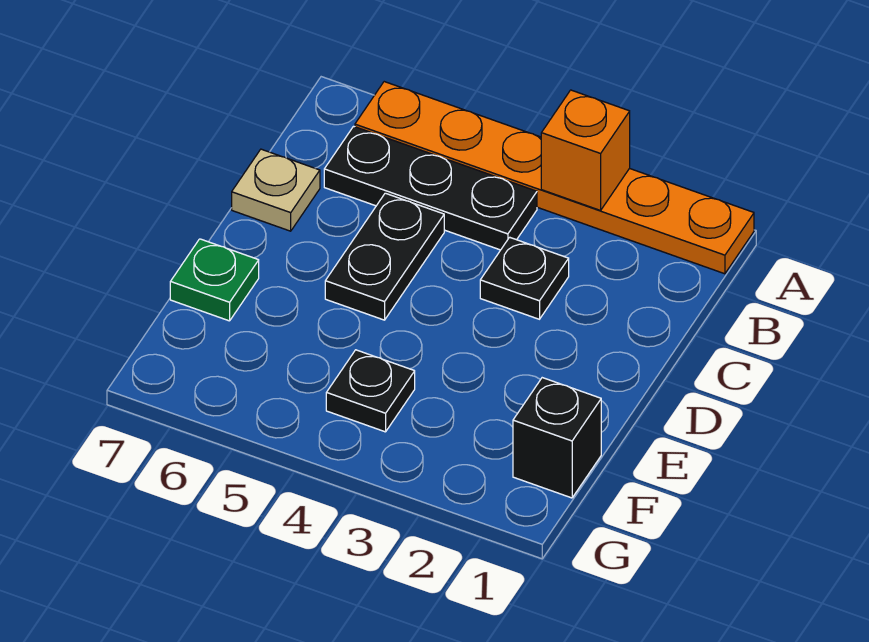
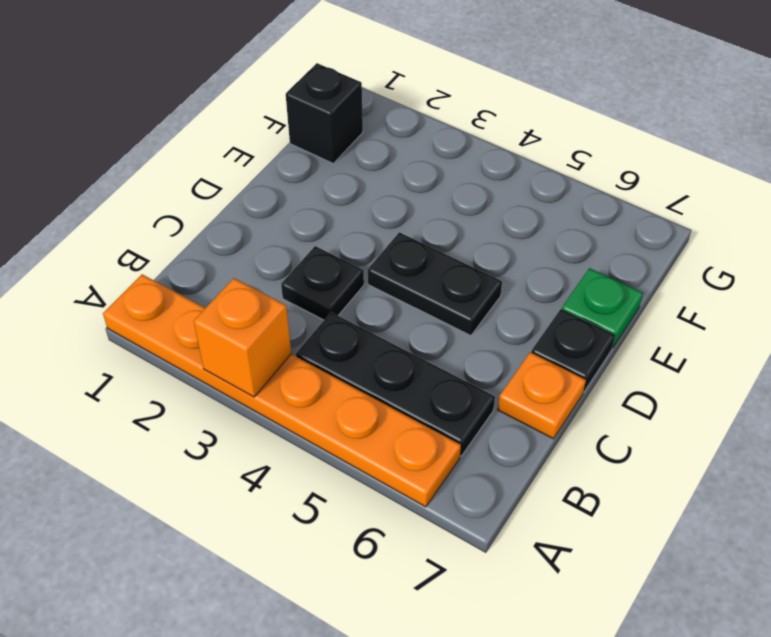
black 1x2 plate [325,193,444,320] -> black 1x2 plate turned to [368,232,502,336]
tan 1x1 plate [232,149,320,231] -> orange 1x1 plate [498,352,586,439]
black 1x1 plate [326,350,415,432] -> black 1x1 plate moved to [531,309,615,392]

